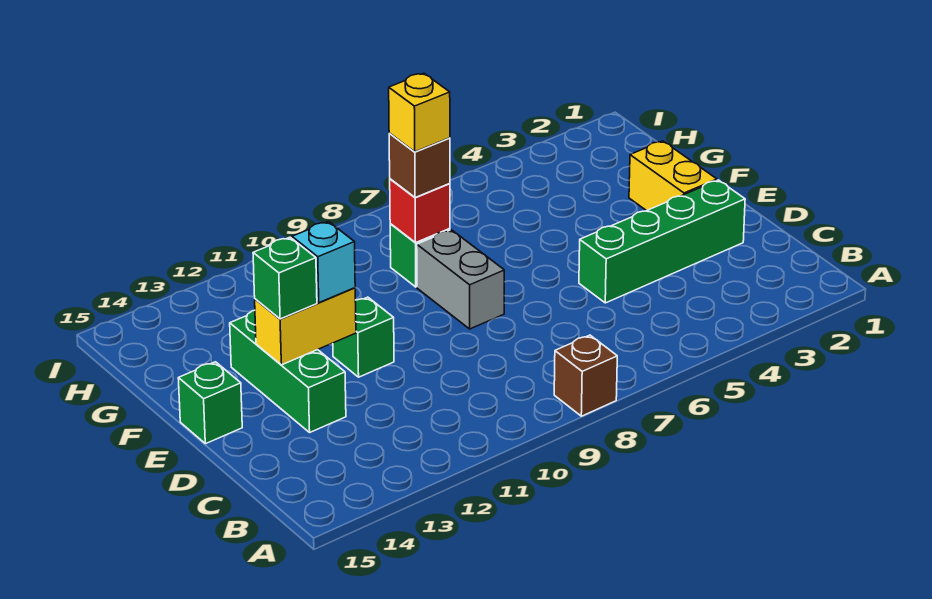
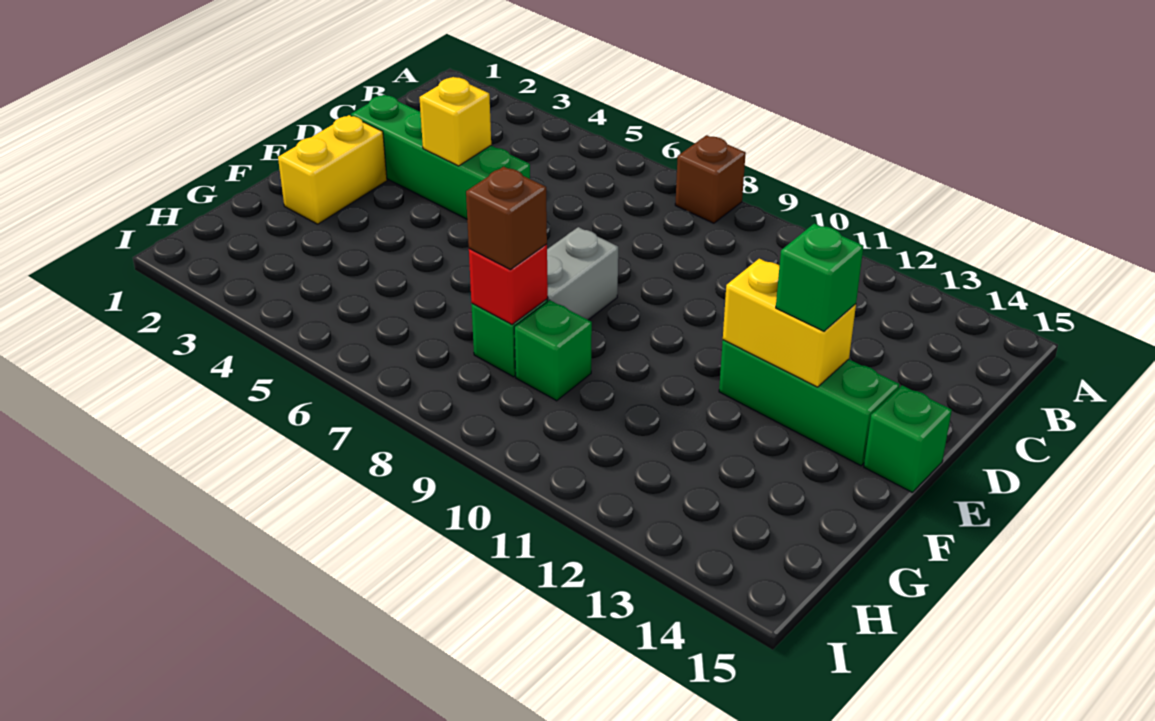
green 1x3 brick [230,310,346,432] -> green 1x3 brick turned to [719,340,899,466]
green 1x1 brick [333,297,394,377] -> green 1x1 brick moved to [514,300,592,401]
cyan 1x1 brick [292,221,355,303] -> none
yellow 1x1 brick [389,73,450,152] -> yellow 1x1 brick moved to [419,77,491,166]

